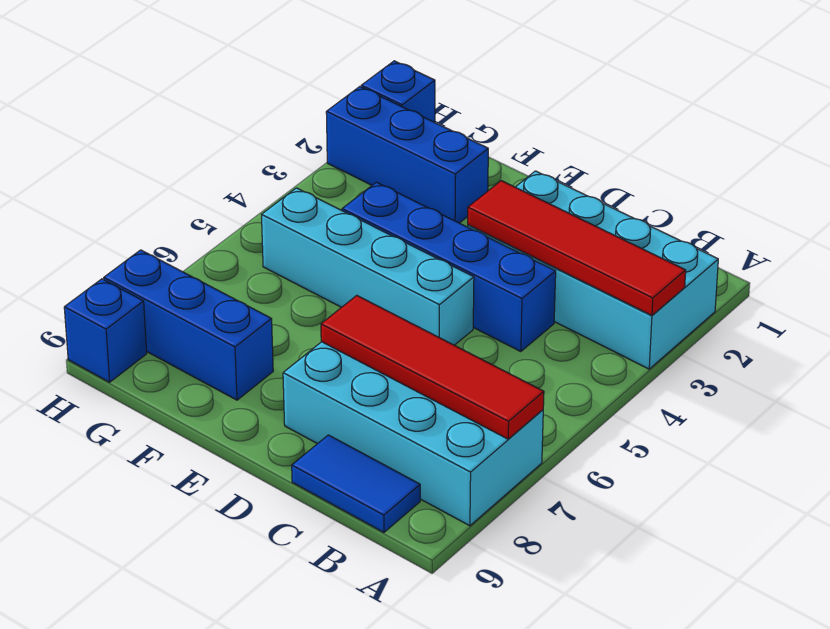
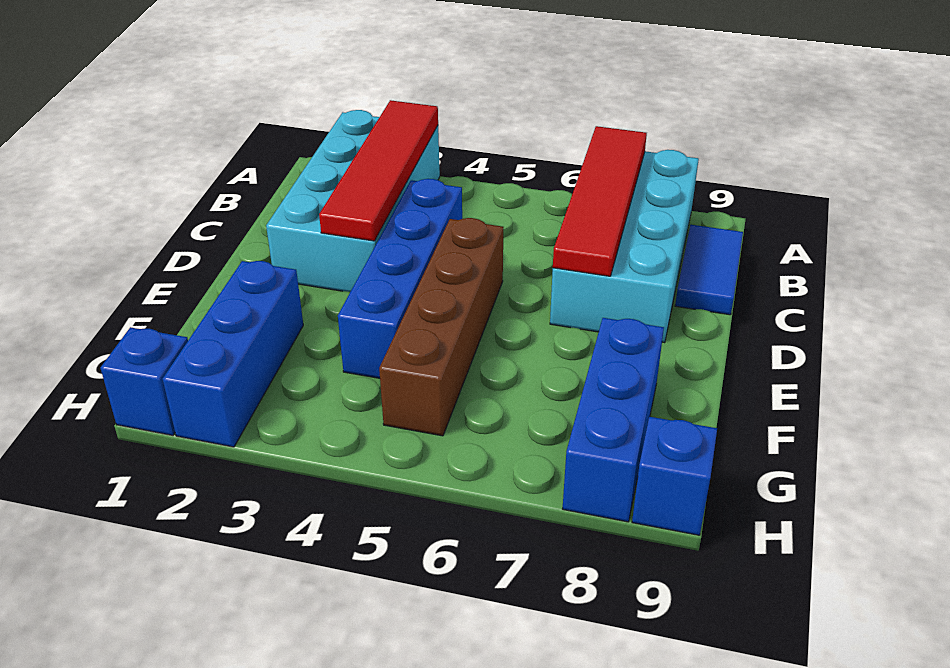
cyan 1x4 brick [261,188,474,345] -> brown 1x4 brick [379,218,504,436]

